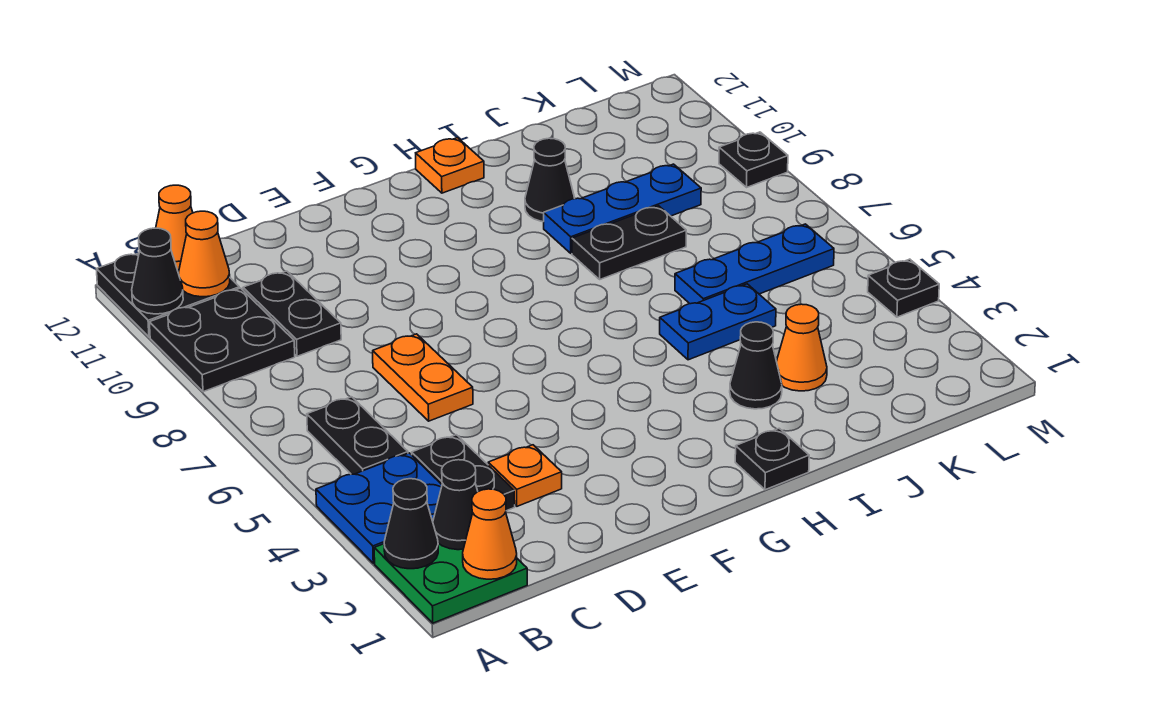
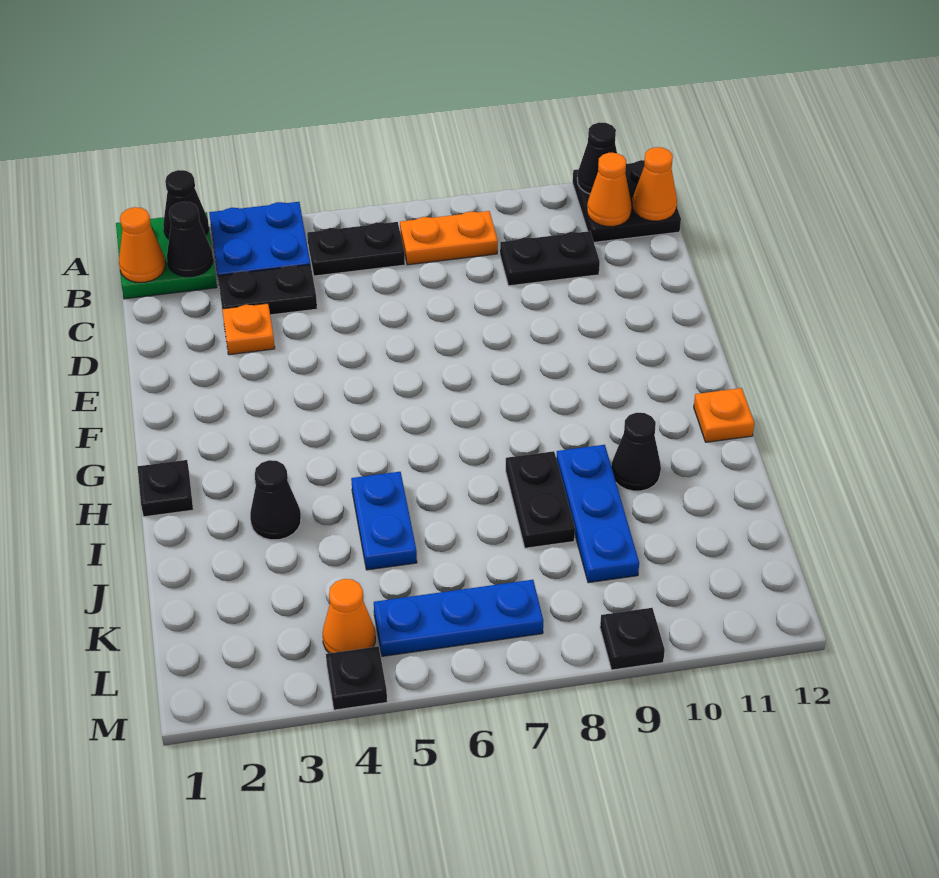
black 2x2 plate [149,288,295,392] -> none
orange 1x2 plate [373,334,473,421] -> orange 1x2 plate moved to [400,211,498,265]
orange 1x1 cone [776,304,827,391] -> orange 1x1 cone moved to [323,579,375,653]
blue 1x3 plate [675,224,834,304] -> blue 1x3 plate turned to [374,580,543,656]

